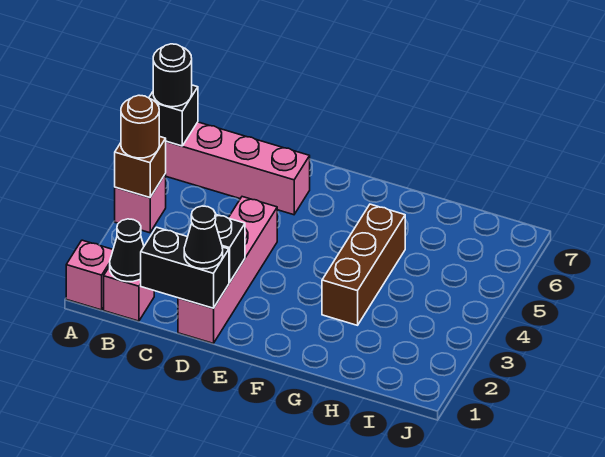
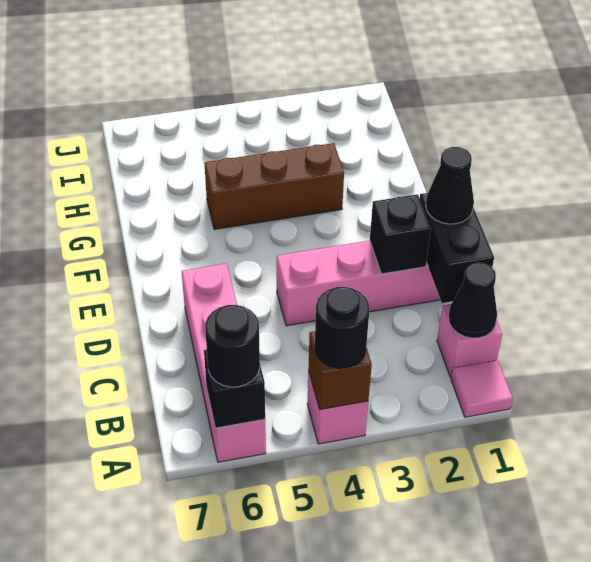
pink 1x1 brick [66,240,113,310] -> pink 1x1 tile [451,360,513,417]
brown 1x1 round brick [121,95,159,158] -> black 1x1 round brick [315,287,369,368]

